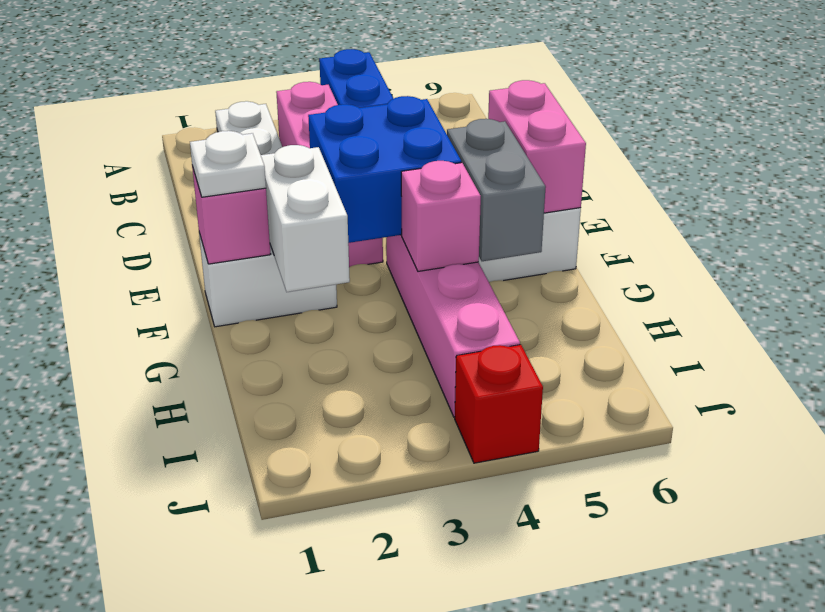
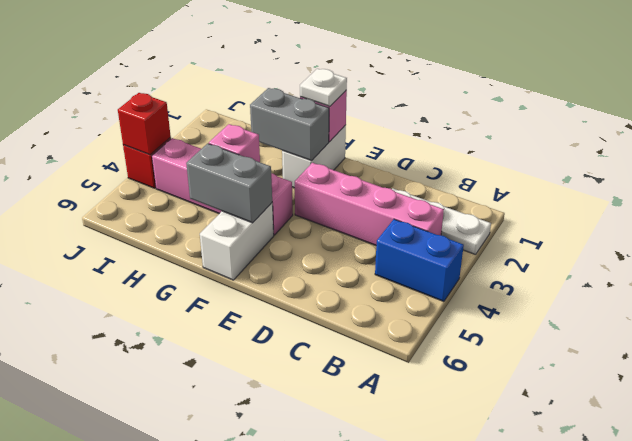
blue 2x2 brick [308,96,461,243] -> none
pink 1x2 brick [488,80,586,213] -> none
white 1x2 brick [261,145,350,292] -> grey 1x2 brick [250,88,329,161]
none -> red 1x1 brick [118,93,171,155]

